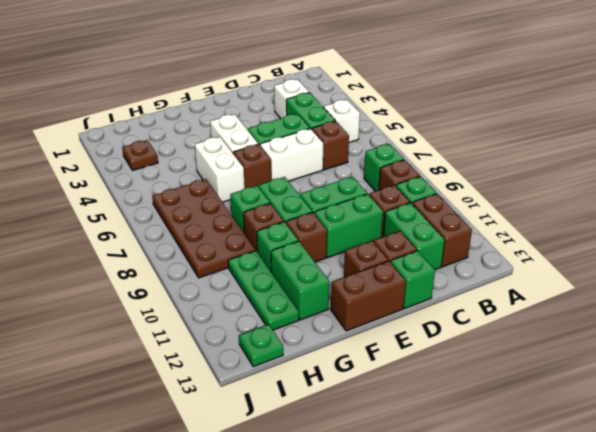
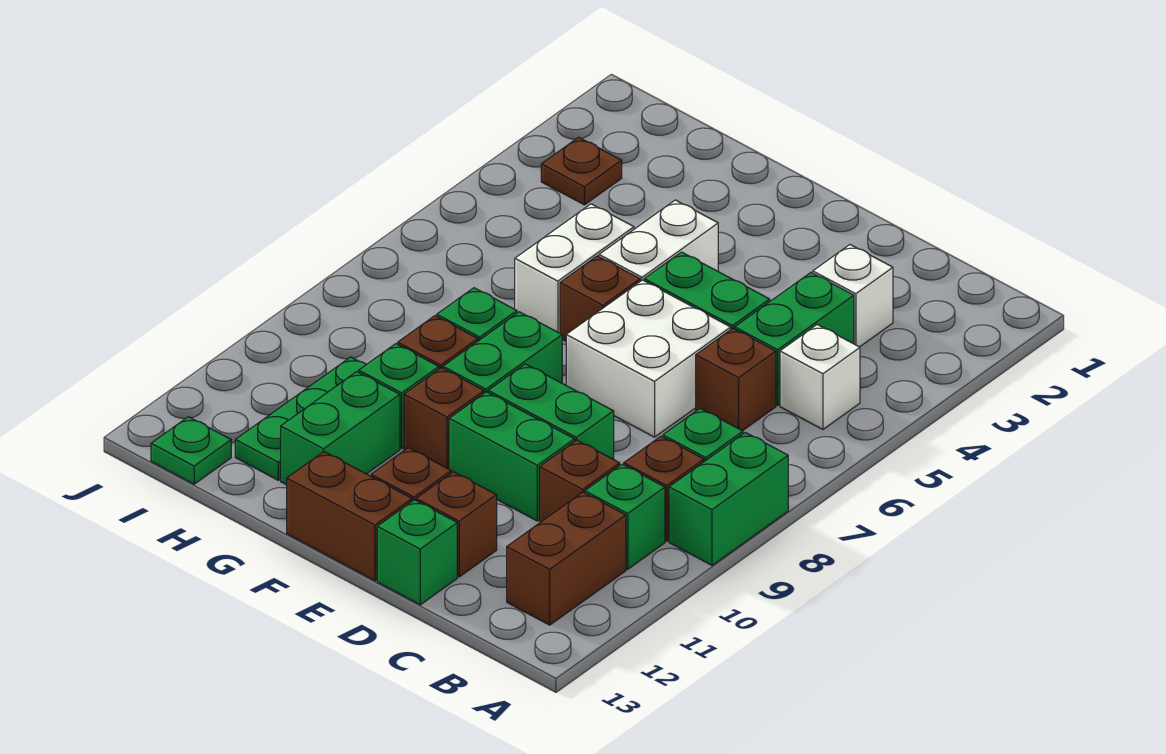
green 1x2 brick [383,203,445,270] -> green 1x2 brick moved to [669,432,788,565]
white 1x2 brick [260,129,323,181] -> white 2x2 brick [566,280,731,437]
brown 2x4 plate [152,179,255,278] -> none

